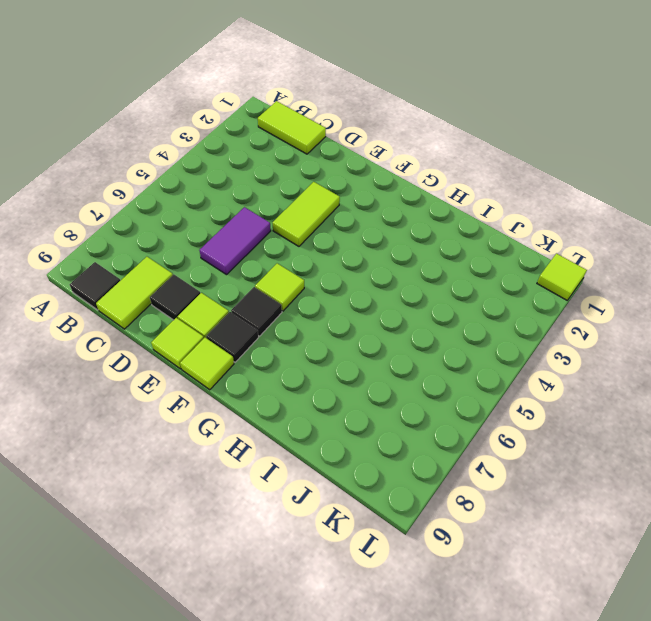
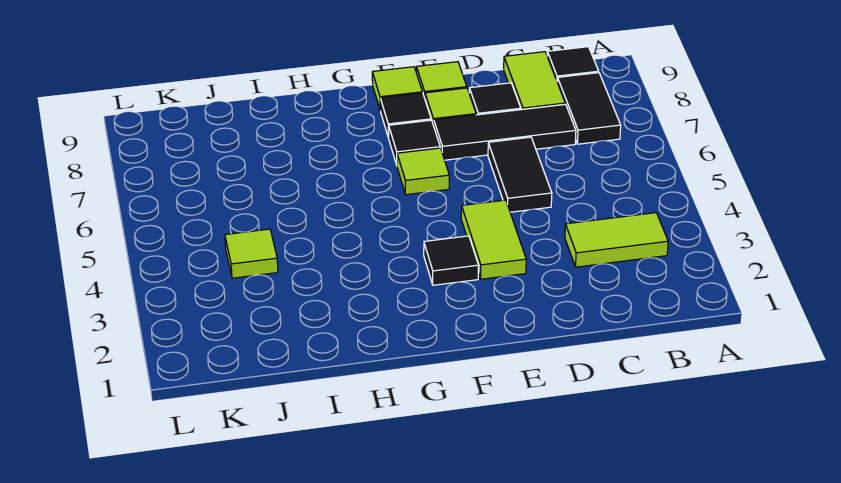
lime 1x2 tile [258,101,326,154] -> lime 1x2 tile moved to [565,213,668,267]
none -> black 1x2 tile [557,73,621,144]
none -> black 1x3 tile [434,104,576,160]
purple 1x2 tile [199,207,271,275] -> black 1x2 tile [488,137,552,212]
none -> black 1x1 tile [424,236,479,285]
lime 1x1 tile [537,254,587,300] -> lime 1x1 tile moved to [225,229,278,278]

